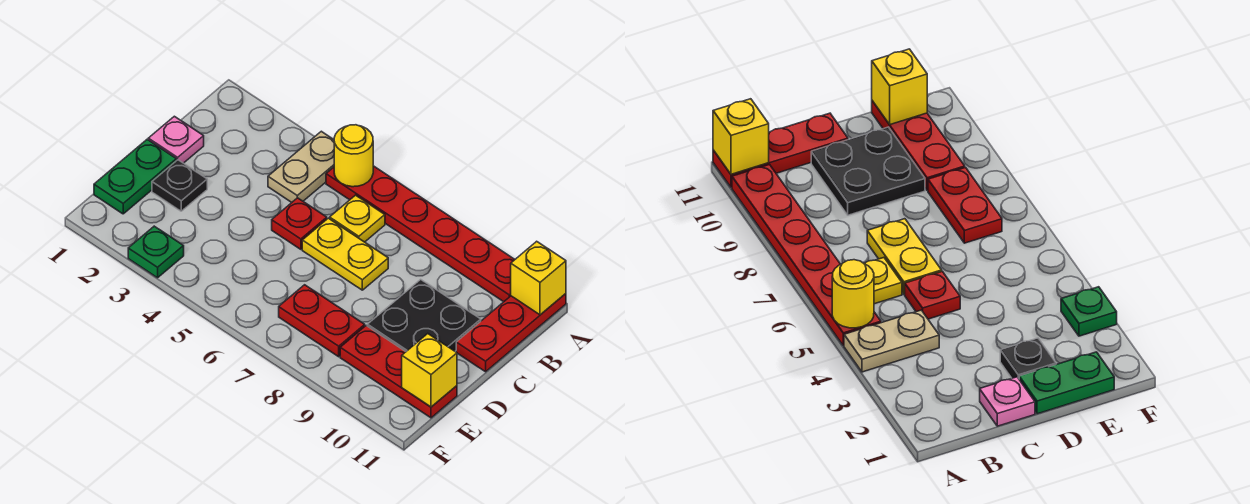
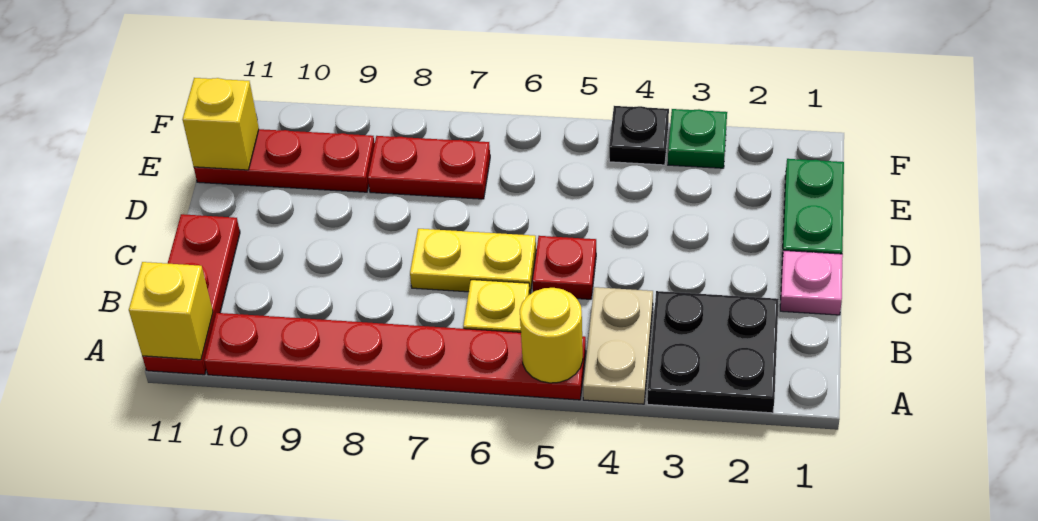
black 2x2 plate [367,279,481,351] -> black 2x2 plate moved to [647,291,779,413]
black 1x1 plate [152,160,207,211] -> black 1x1 plate moved to [609,106,669,165]

